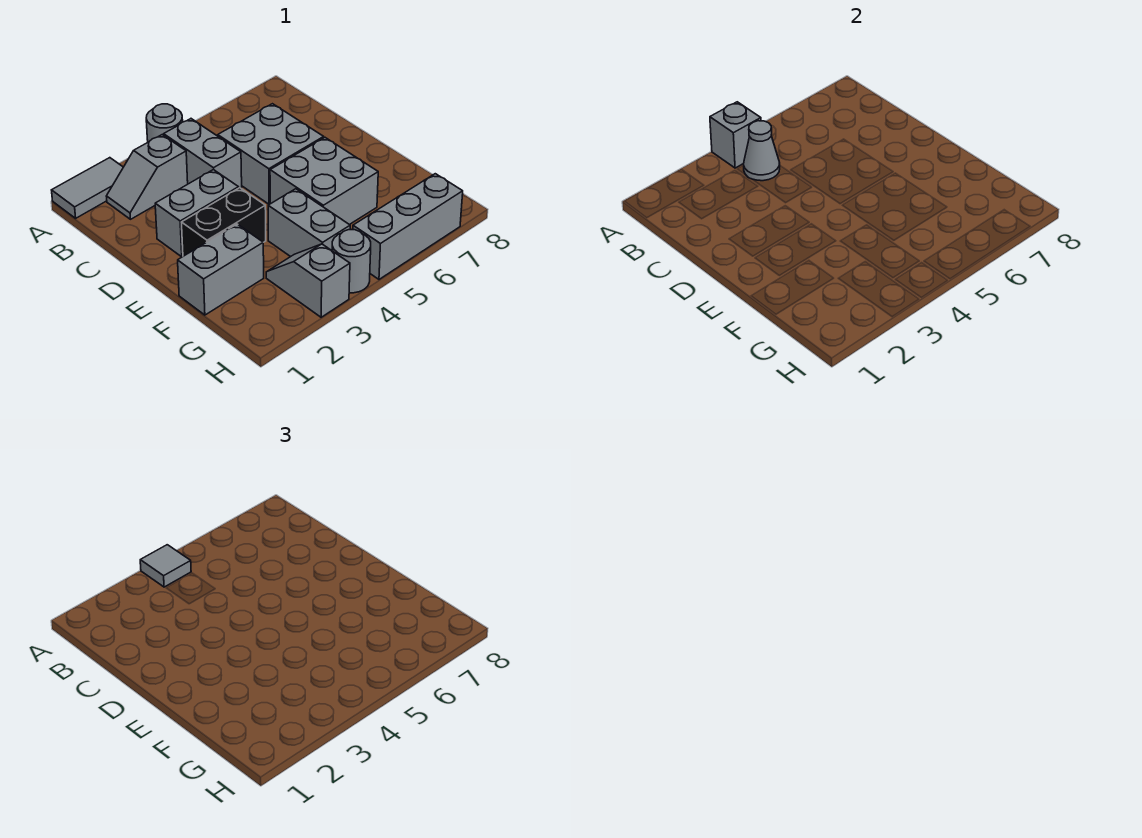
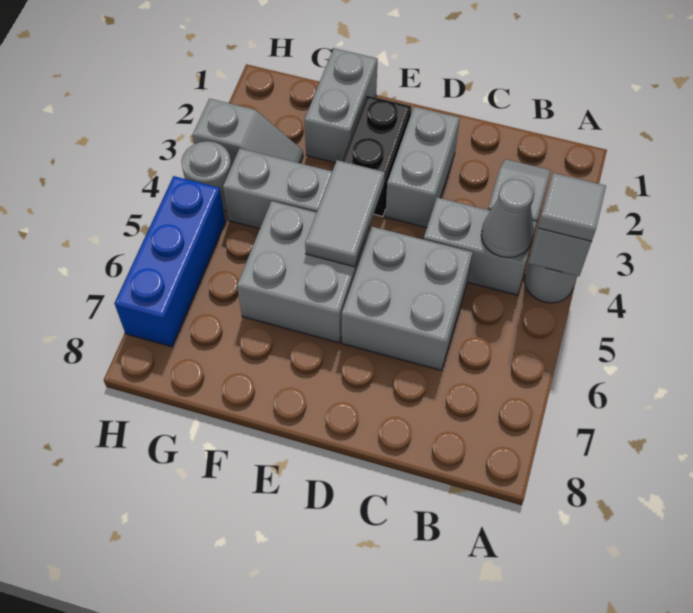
grey 1x2 tile [52,158,123,218] -> grey 1x2 tile moved to [305,160,385,267]
grey 1x3 brick [353,174,463,279] -> blue 1x3 brick [114,176,225,347]

